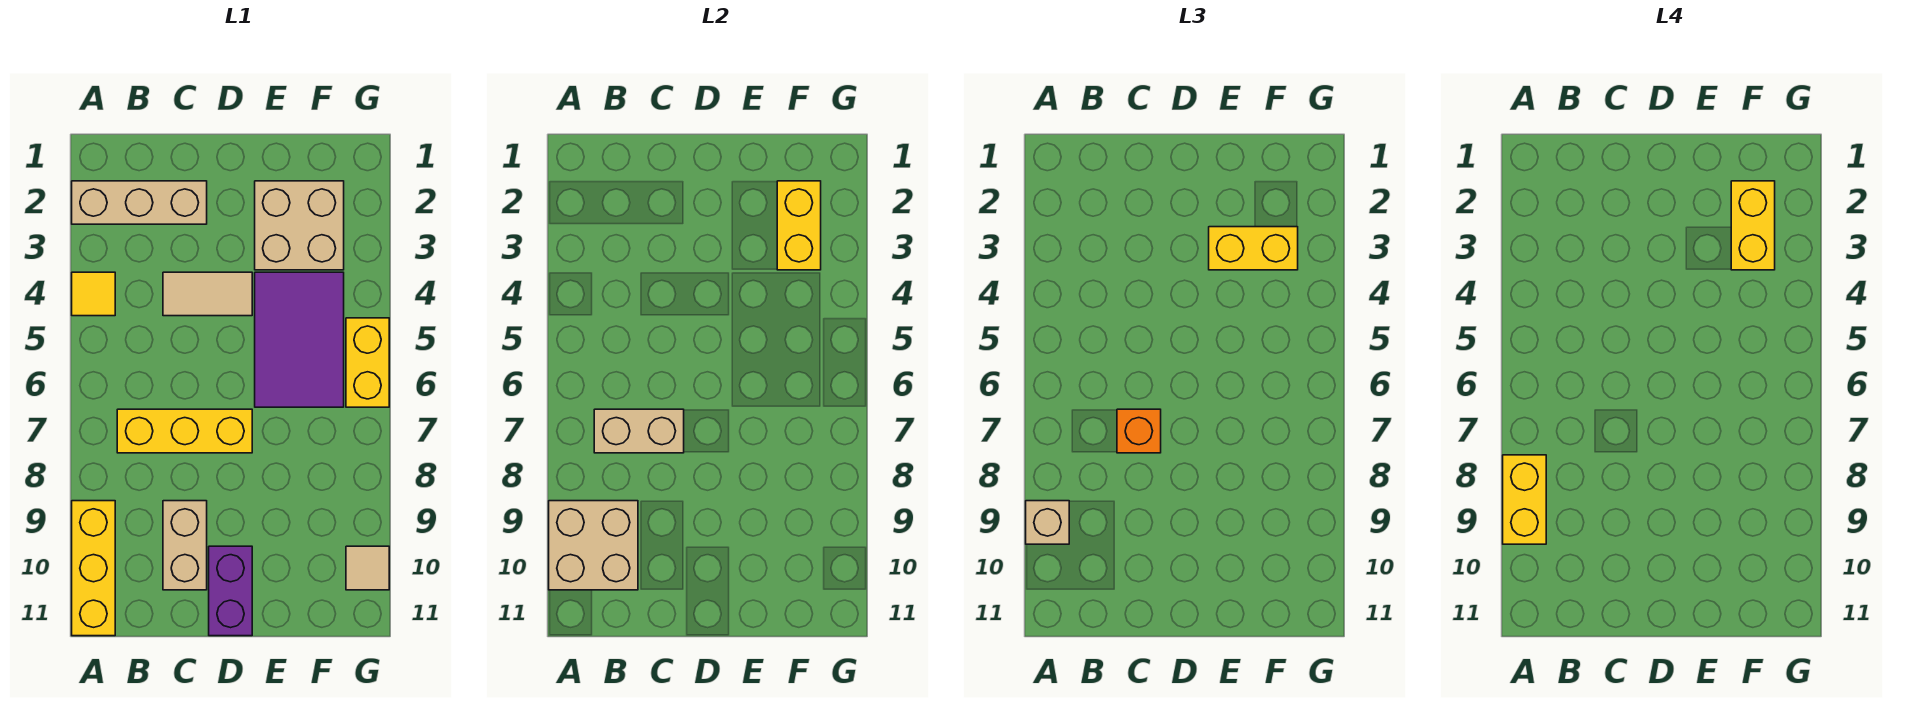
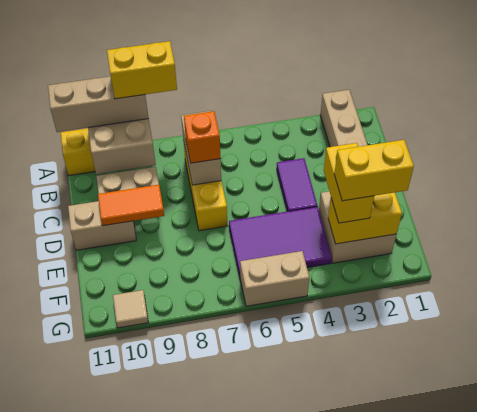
yellow 1x1 tile [72,272,115,316] -> none
tan 1x1 brick [1026,501,1069,544] -> tan 1x3 brick [48,76,149,132]
tan 1x2 tile [163,272,252,316] -> purple 1x2 tile [277,158,317,211]
none -> orange 1x2 tile [98,185,164,226]
purple 1x2 brick [209,546,252,636] -> tan 1x2 brick [68,201,136,250]
yellow 1x2 brick [346,318,389,407] -> tan 1x2 brick [240,251,309,306]

